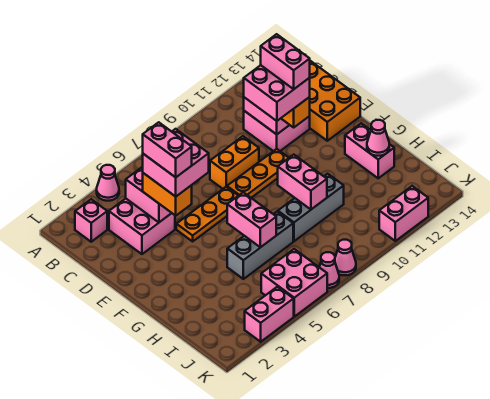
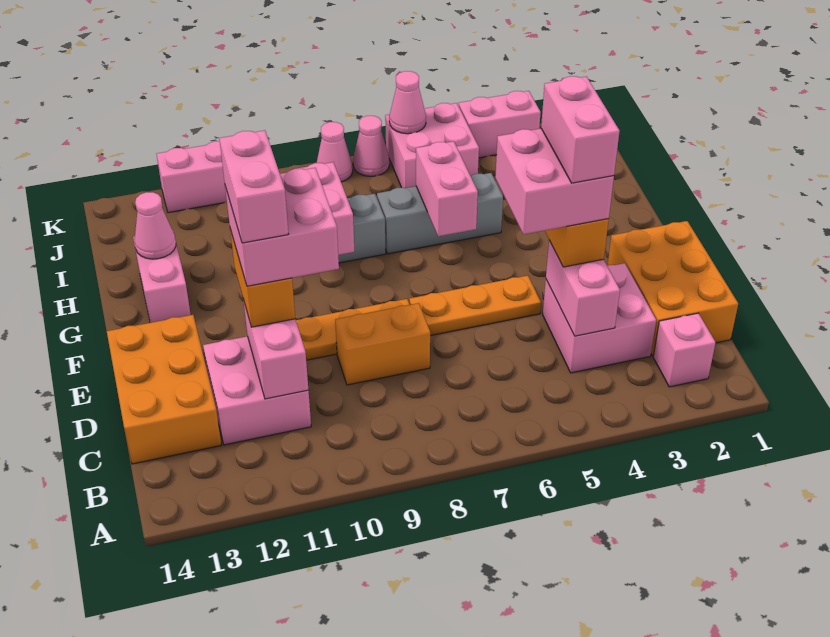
pink 1x1 cone [97,165,119,201] -> pink 1x1 cone moved to [389,71,426,134]
none -> orange 2x3 brick [608,221,738,356]

